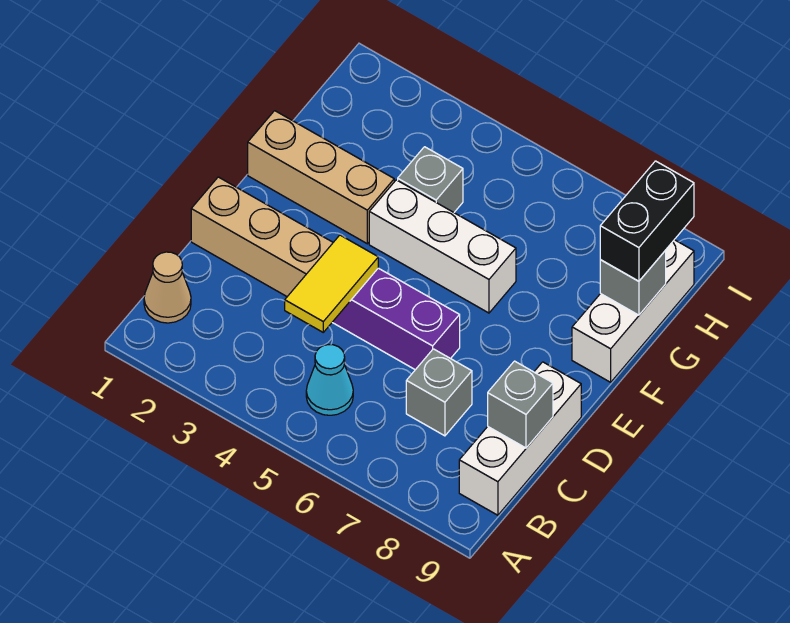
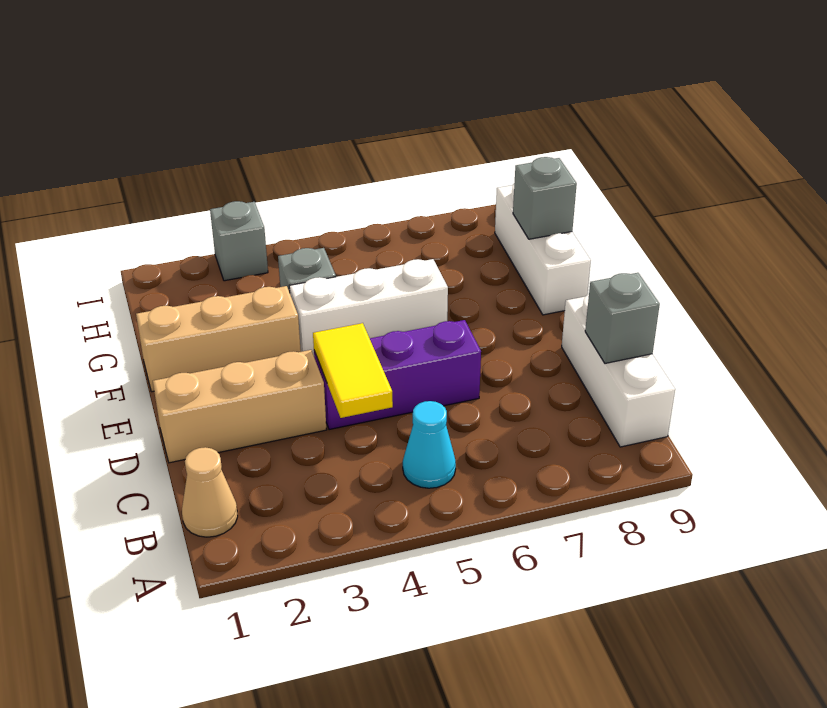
grey 1x1 brick [406,349,472,436] -> grey 1x1 brick moved to [210,201,268,281]
black 1x2 brick [600,161,694,281] -> none

